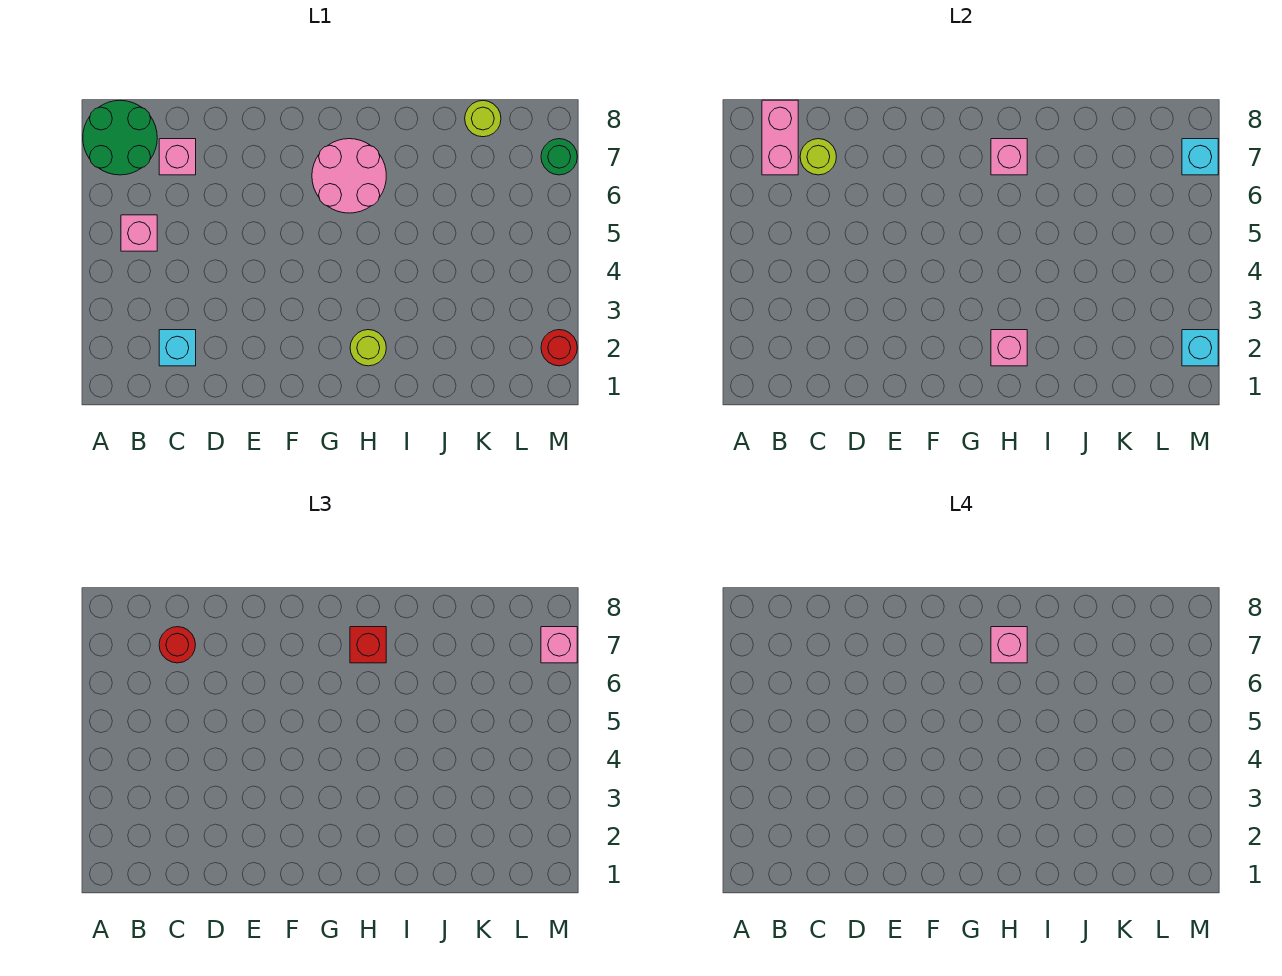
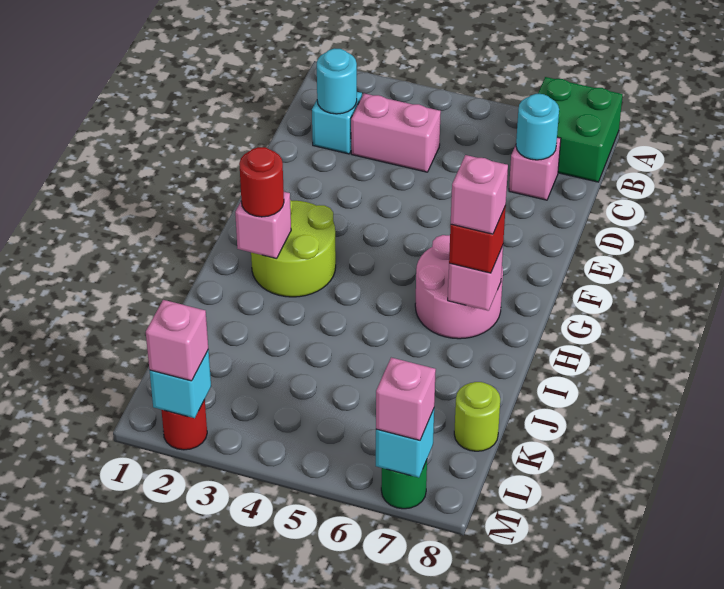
green 2x2 round brick [83,100,157,175] -> green 2x2 brick [538,77,623,182]
pink 1x1 brick [121,215,157,251] -> pink 1x1 brick moved to [146,300,208,381]
pink 1x2 brick [762,100,798,175] -> pink 1x2 brick moved to [351,93,441,172]
none -> cyan 1x1 round brick [317,48,357,114]
lime 1x1 round brick [800,139,836,175] -> cyan 1x1 round brick [516,94,559,160]
red 1x1 round brick [159,627,195,663] -> red 1x1 round brick moved to [239,147,284,217]
lime 1x1 round brick [350,330,386,366] -> lime 2x2 round brick [251,200,336,297]

